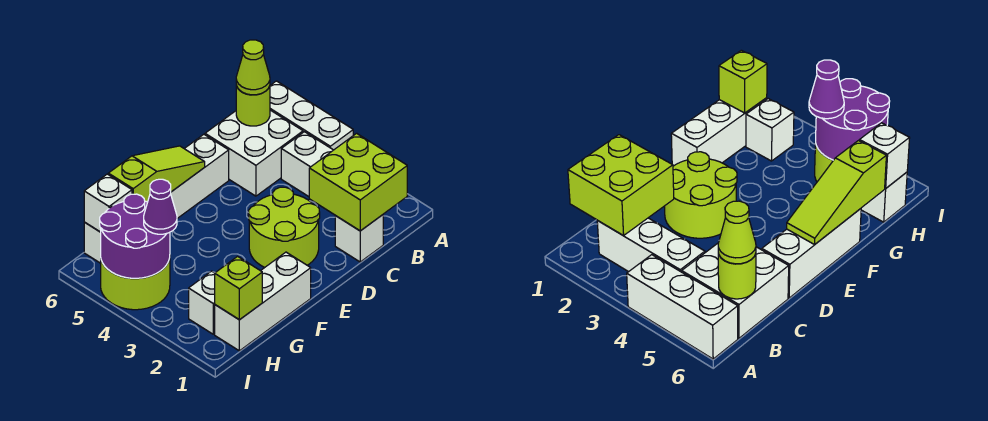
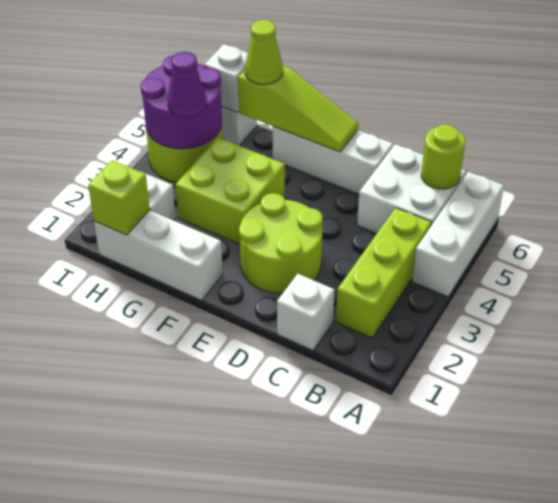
lime 2x2 brick [309,133,407,231] -> lime 2x2 brick moved to [175,137,285,244]
white 1x3 brick [281,132,333,197] -> lime 1x3 brick [336,208,432,338]
lime 1x1 cone [236,40,270,95] -> lime 1x1 cone moved to [245,20,283,84]

